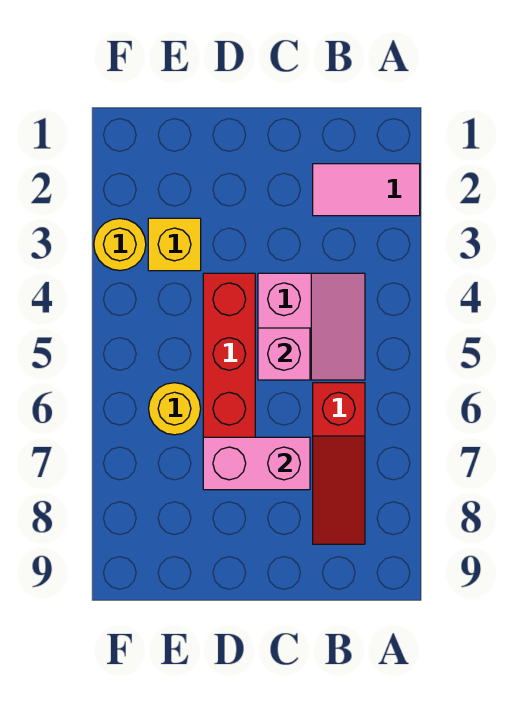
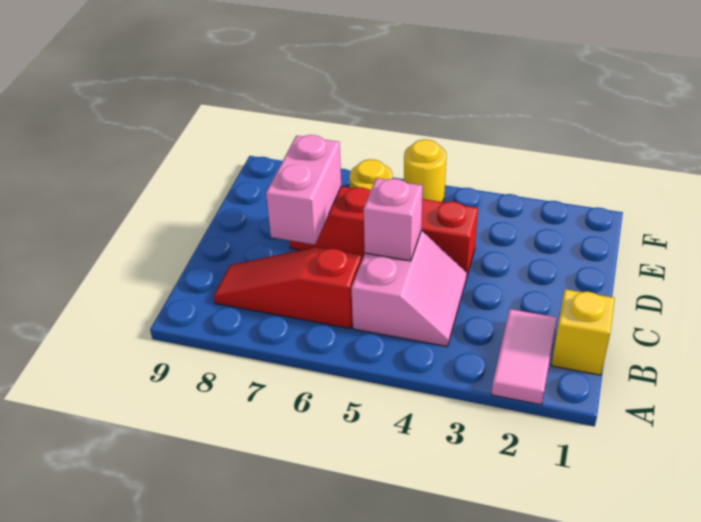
pink 2x2 slope [258,273,365,380] -> pink 2x2 slope turned to [351,231,467,346]
yellow 1x1 brick [148,218,201,271] -> yellow 1x1 brick moved to [551,289,615,375]
yellow 1x1 round brick [94,218,146,271] -> yellow 1x1 round brick moved to [404,139,446,202]

